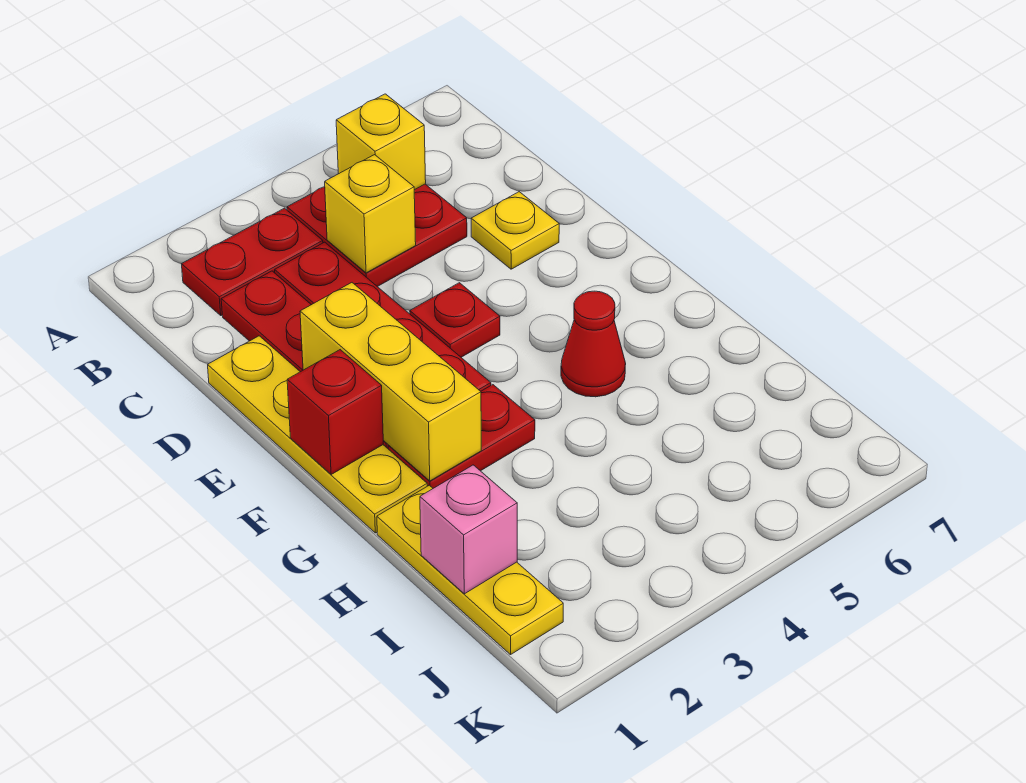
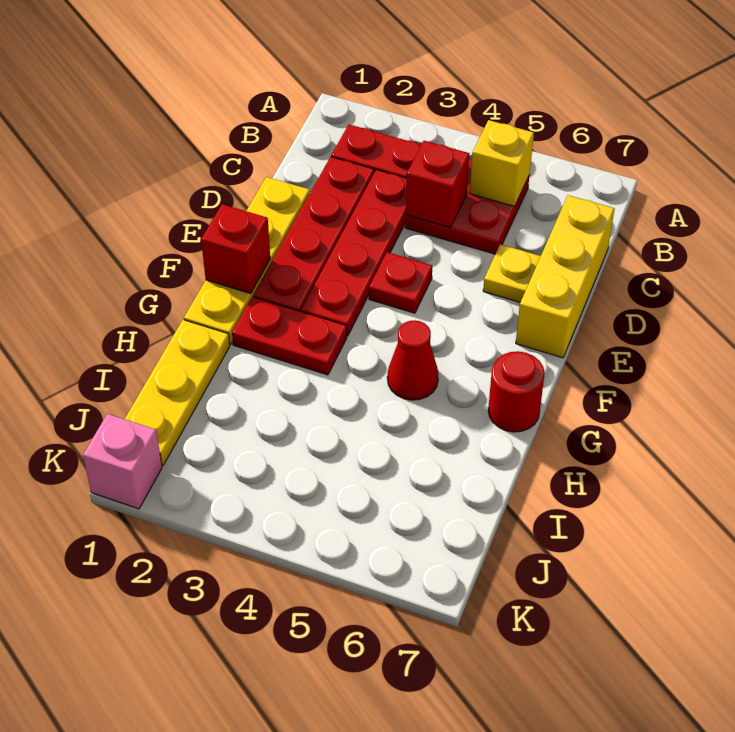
yellow 1x1 brick [325,155,416,273] -> red 1x1 brick [406,141,469,228]
yellow 1x3 brick [300,283,481,481] -> yellow 1x3 brick moved to [516,195,615,358]
none -> red 1x1 round brick [488,351,545,432]
pink 1x1 brick [420,465,517,594] -> pink 1x1 brick moved to [83,414,162,509]

